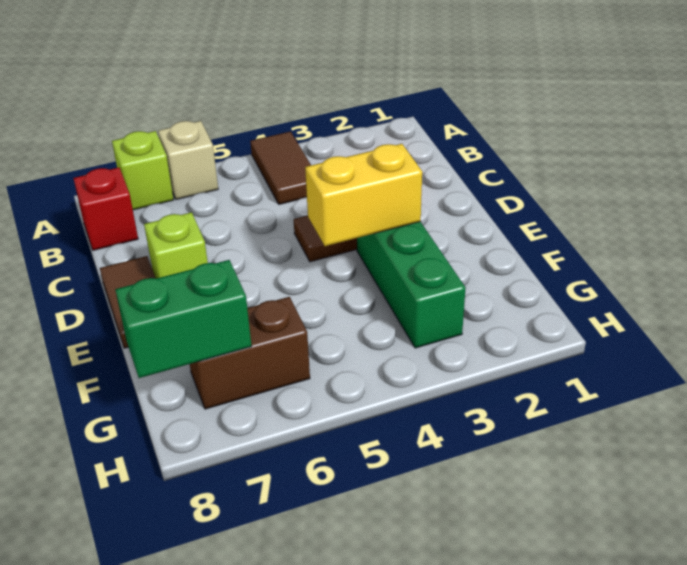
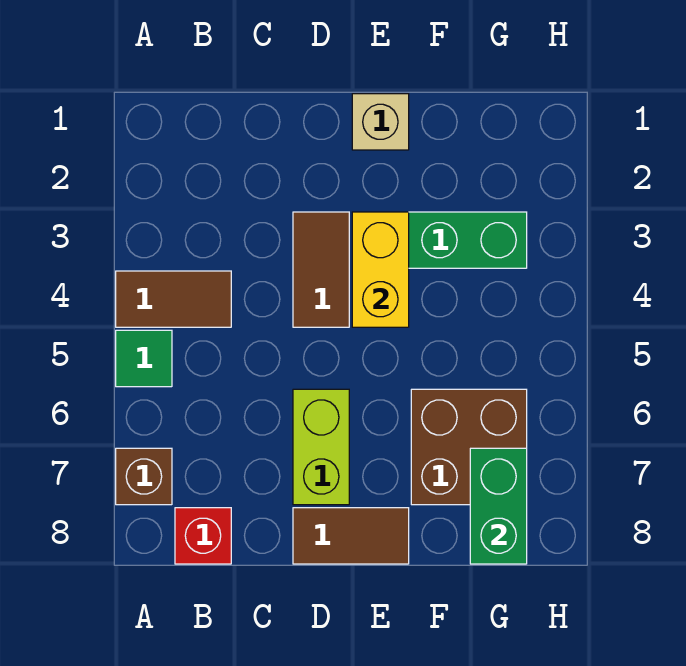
none -> green 1x1 tile [116,330,172,387]
tan 1x1 brick [158,121,218,200] -> tan 1x1 brick moved to [352,94,409,150]
lime 1x1 brick [112,131,174,210] -> brown 1x1 brick [116,448,172,505]
lime 1x1 brick [144,212,208,279] -> lime 1x2 brick [293,389,349,505]
brown 1x2 brick [190,297,310,409] -> brown 2x2 brick [411,389,527,505]

